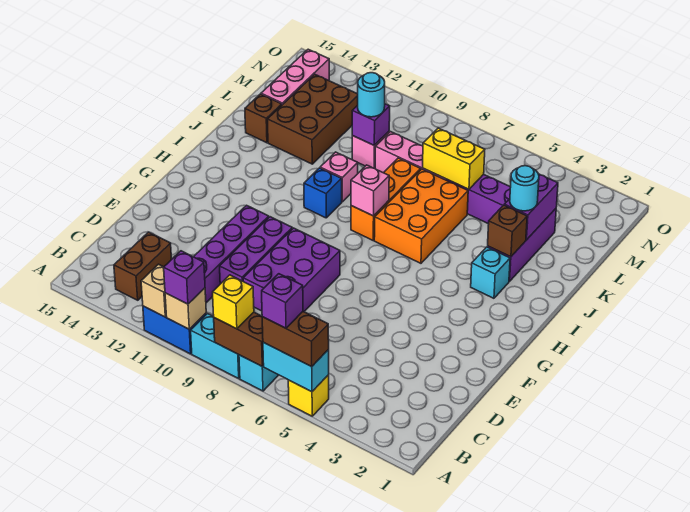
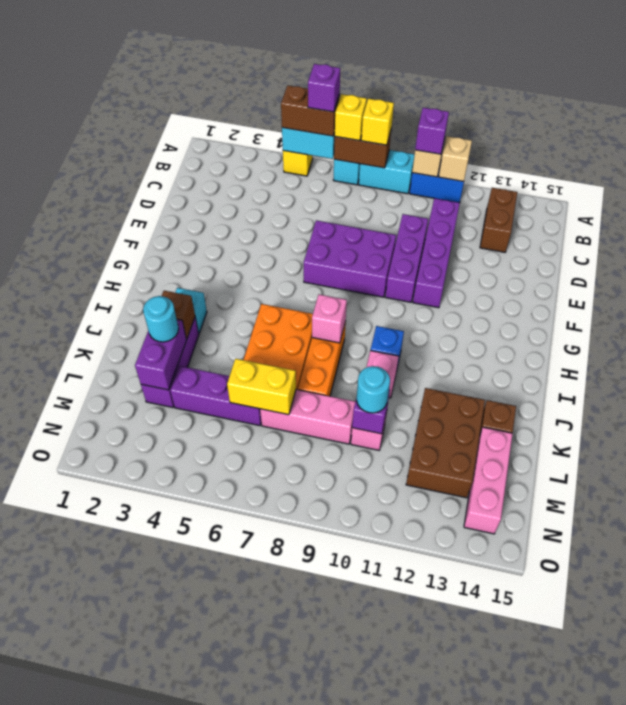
none -> yellow 1x1 brick [335,94,367,141]
purple 2x3 brick [243,228,340,312] -> purple 2x3 brick turned to [304,220,396,297]

